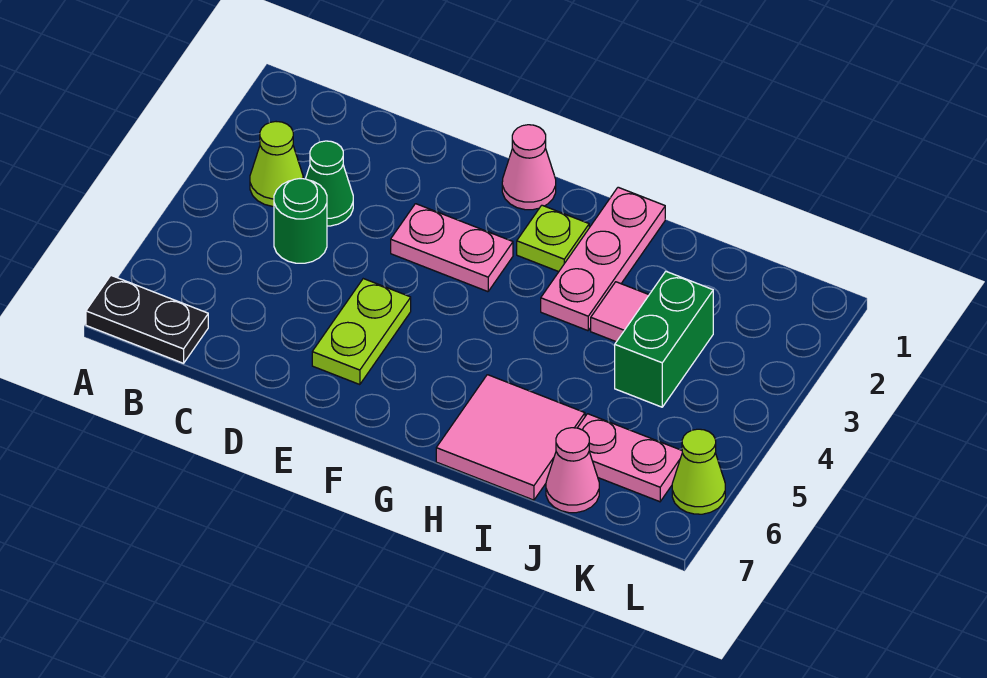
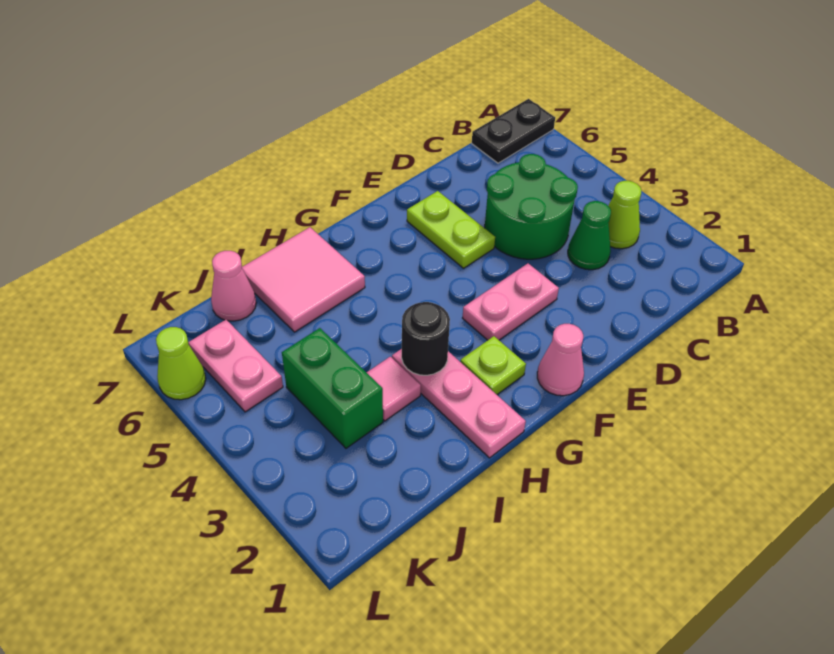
green 1x1 round brick [274,179,327,263] -> green 2x2 round brick [485,154,578,259]
none -> black 1x1 round brick [402,302,450,375]
pink 1x2 plate [578,414,682,502] -> pink 1x2 plate turned to [188,320,283,412]

